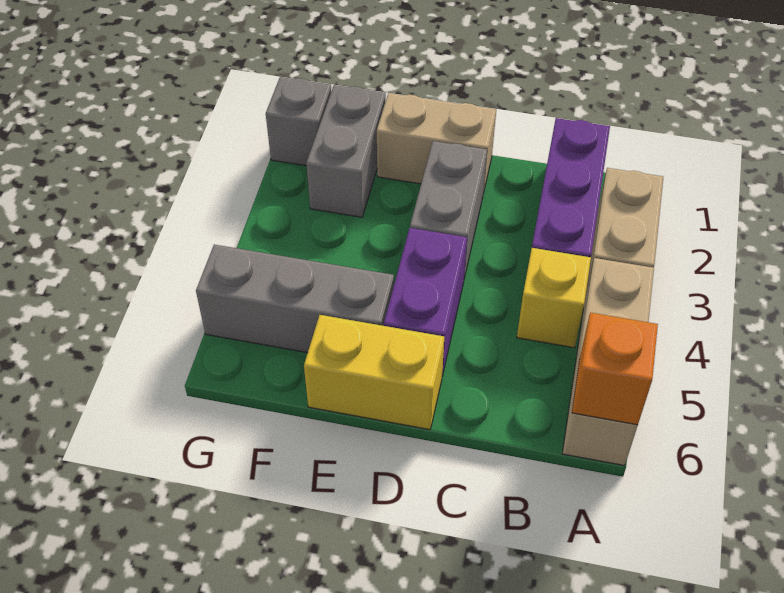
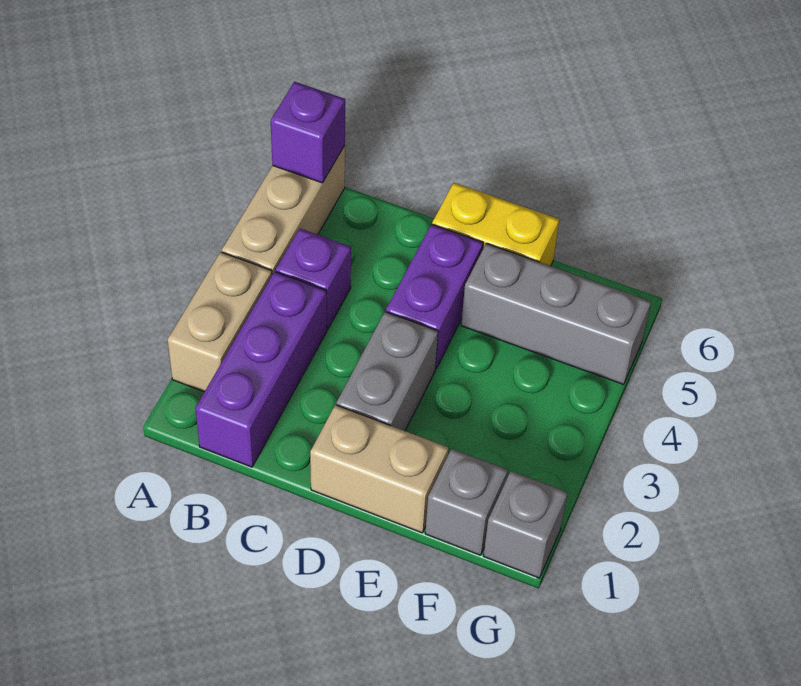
orange 1x1 brick [572,313,658,425] -> purple 1x1 brick [271,82,345,183]
yellow 1x1 brick [517,248,591,348] -> purple 1x1 brick [276,229,351,329]
grey 1x2 brick [306,85,386,217] -> grey 1x1 brick [425,449,508,555]

